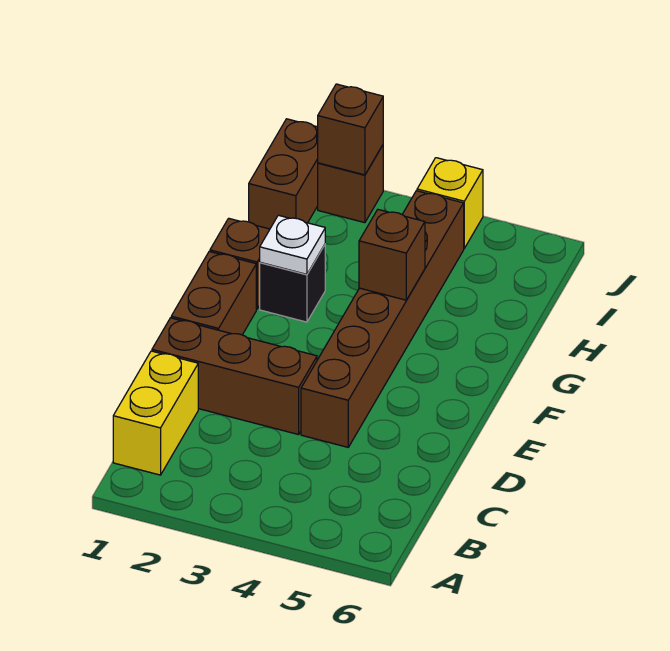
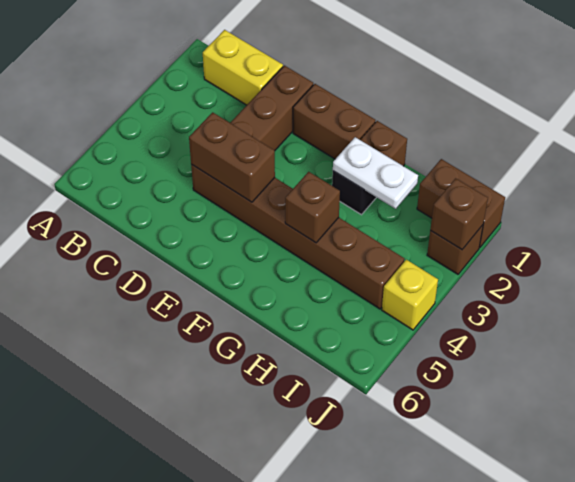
none -> brown 1x2 brick [189,112,275,202]
white 1x1 plate [260,215,325,274] -> white 1x2 plate [333,137,418,209]

